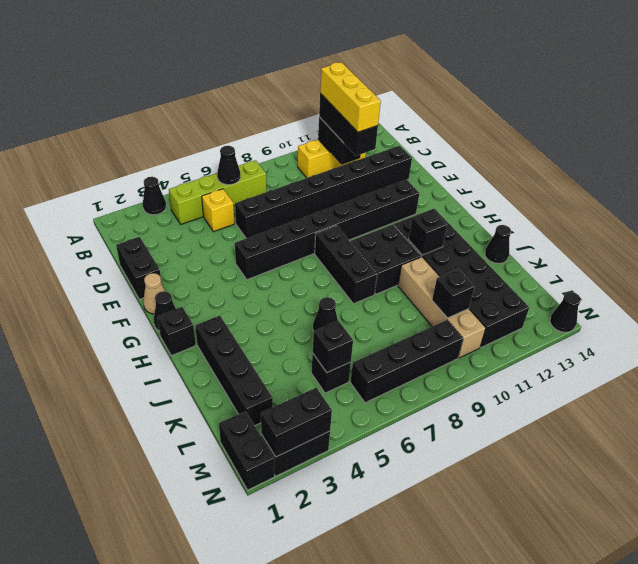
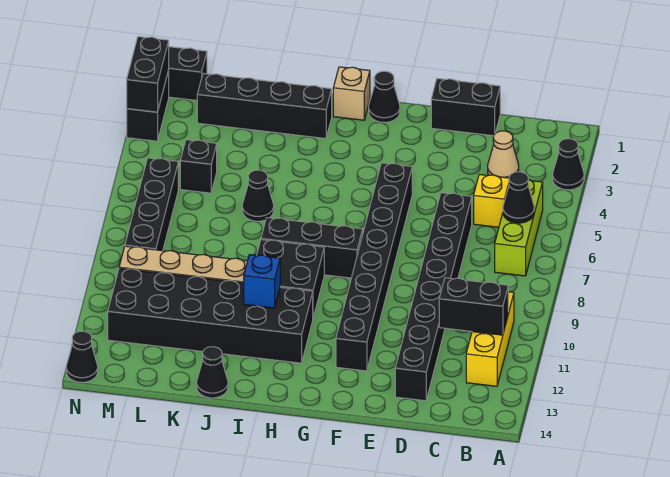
lime 1x4 brick [169,160,266,224] -> lime 1x3 brick [495,180,543,276]
black 1x3 brick [319,93,378,156] -> none
yellow 1x3 brick [320,62,381,132] -> none
tan 1x1 cone [143,273,165,314] -> tan 1x1 cone moved to [488,131,519,178]
black 1x1 brick [157,307,196,356] -> tan 1x1 brick [333,67,370,120]
black 1x1 brick [408,209,447,255] -> blue 1x1 brick [244,255,280,308]
black 1x1 brick [313,321,353,372] -> none
black 1x1 brick [432,269,474,318] -> none

